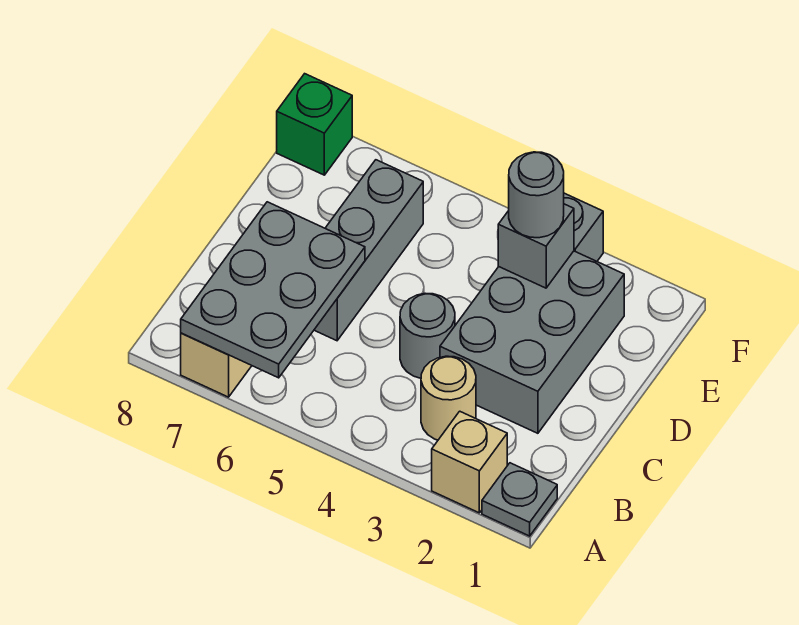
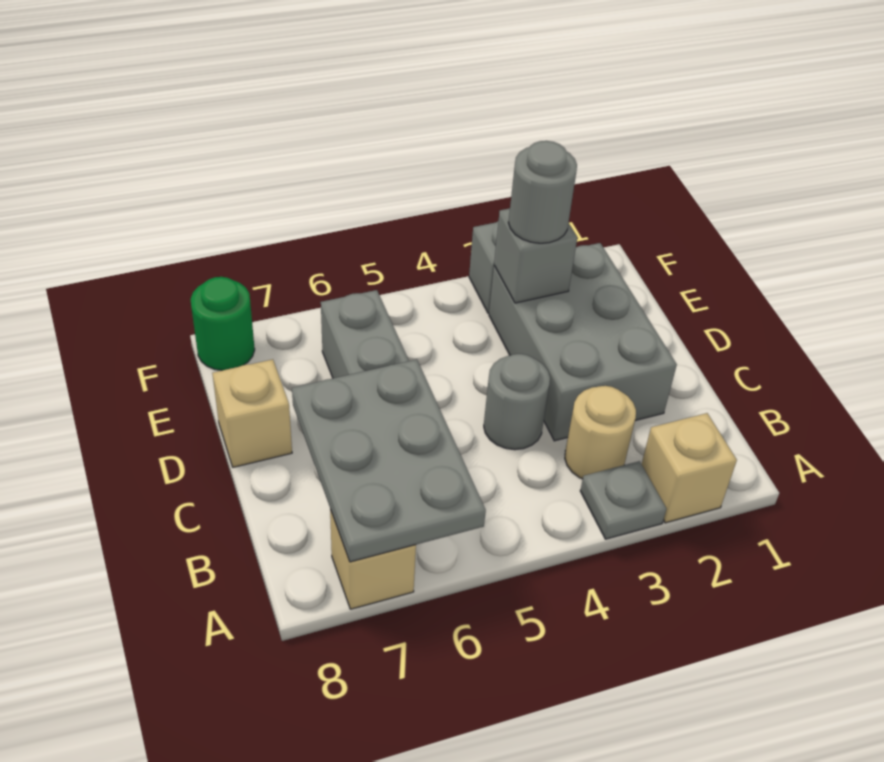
grey 1x1 plate [482,463,557,536] -> grey 1x1 plate moved to [580,461,666,539]
none -> tan 1x1 brick [212,359,292,467]
green 1x1 brick [277,74,352,175] -> green 1x1 round brick [191,277,255,370]

